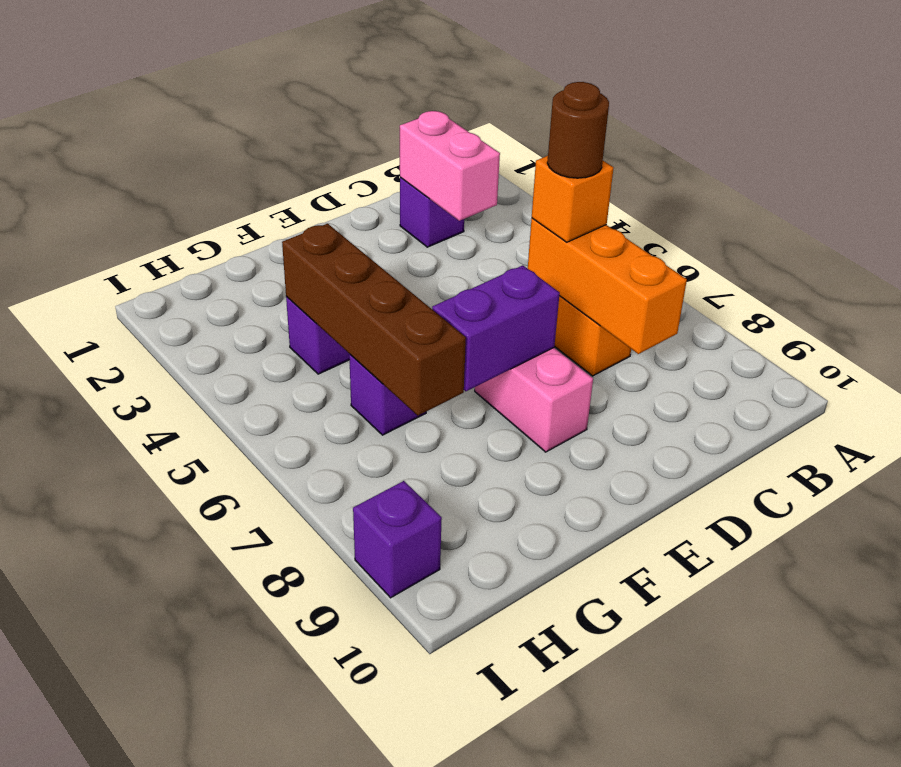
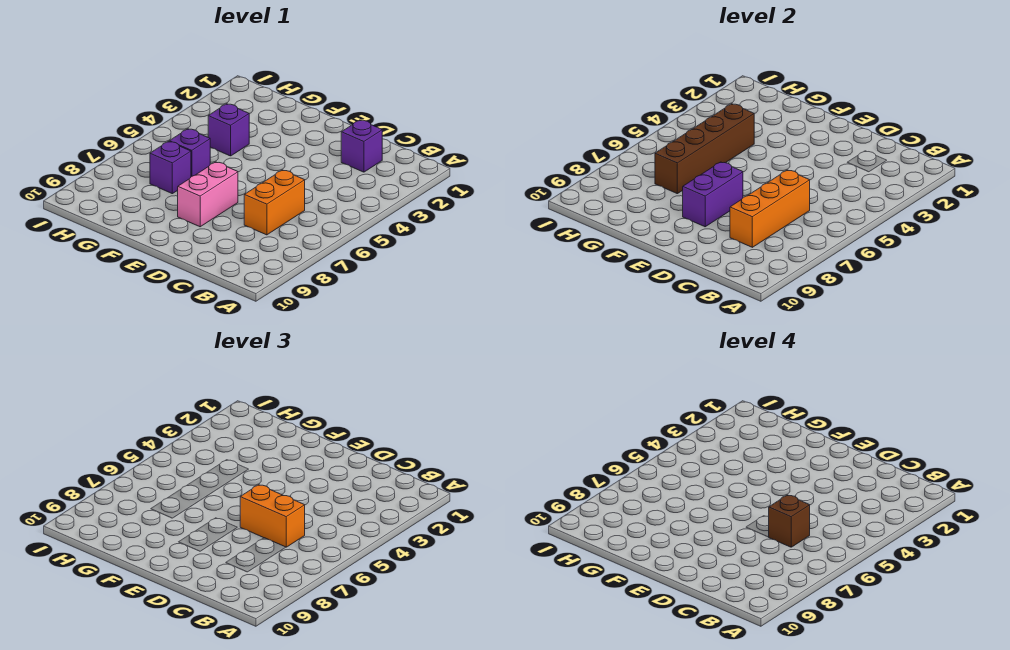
pink 1x2 brick [400,111,500,221] -> none
orange 1x1 brick [532,156,614,242] -> orange 1x2 brick [240,485,305,547]
brown 1x1 round brick [547,82,609,178] -> brown 1x1 brick [769,495,810,547]
purple 1x2 brick [432,265,560,391] -> purple 1x2 brick turned to [683,162,743,227]
purple 1x1 brick [353,481,442,598] -> purple 1x1 brick moved to [150,141,191,194]

